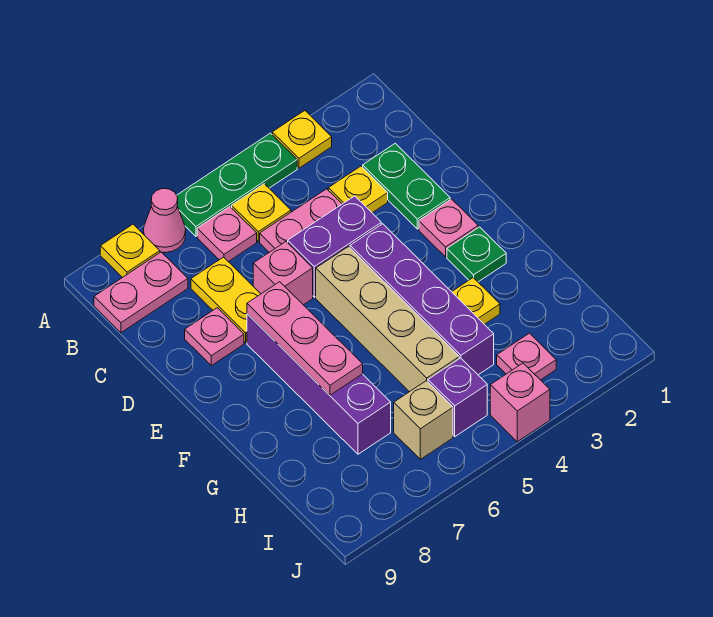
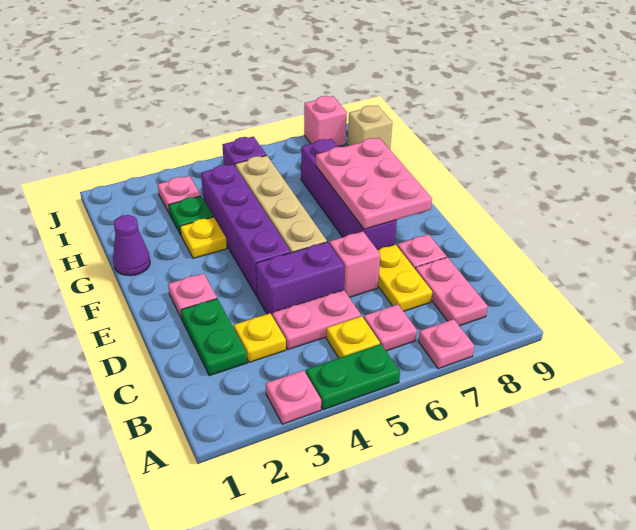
yellow 1x1 plate [272,111,332,168] -> pink 1x1 plate [266,370,321,424]
green 1x3 plate [177,133,297,236] -> green 1x2 plate [306,344,400,410]
pink 1x1 cone [143,188,186,253] -> pink 1x1 plate [418,319,474,369]
yellow 1x1 plate [100,224,160,278] -> none
pink 1x2 plate [94,252,188,333] -> pink 1x2 plate turned to [415,257,488,326]
pink 1x3 plate [247,282,363,395] -> pink 2x3 plate [316,138,432,229]
green 1x1 plate [447,227,506,282] -> green 1x1 plate moved to [169,196,213,235]
none -> purple 1x1 cone [113,215,150,276]
tan 1x1 brick [394,381,453,459] -> tan 1x1 brick moved to [348,105,392,149]
pink 1x1 brick [490,363,550,442] -> pink 1x1 brick moved to [304,96,347,147]

